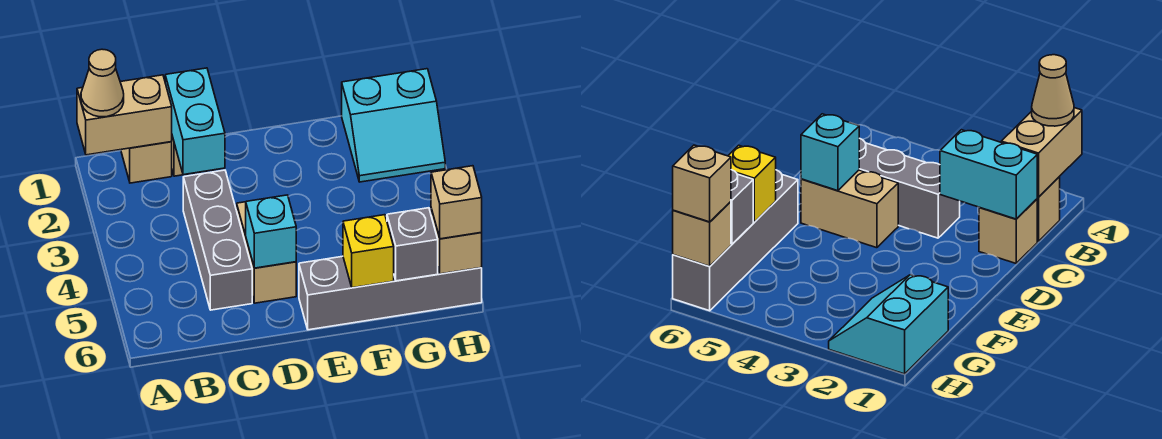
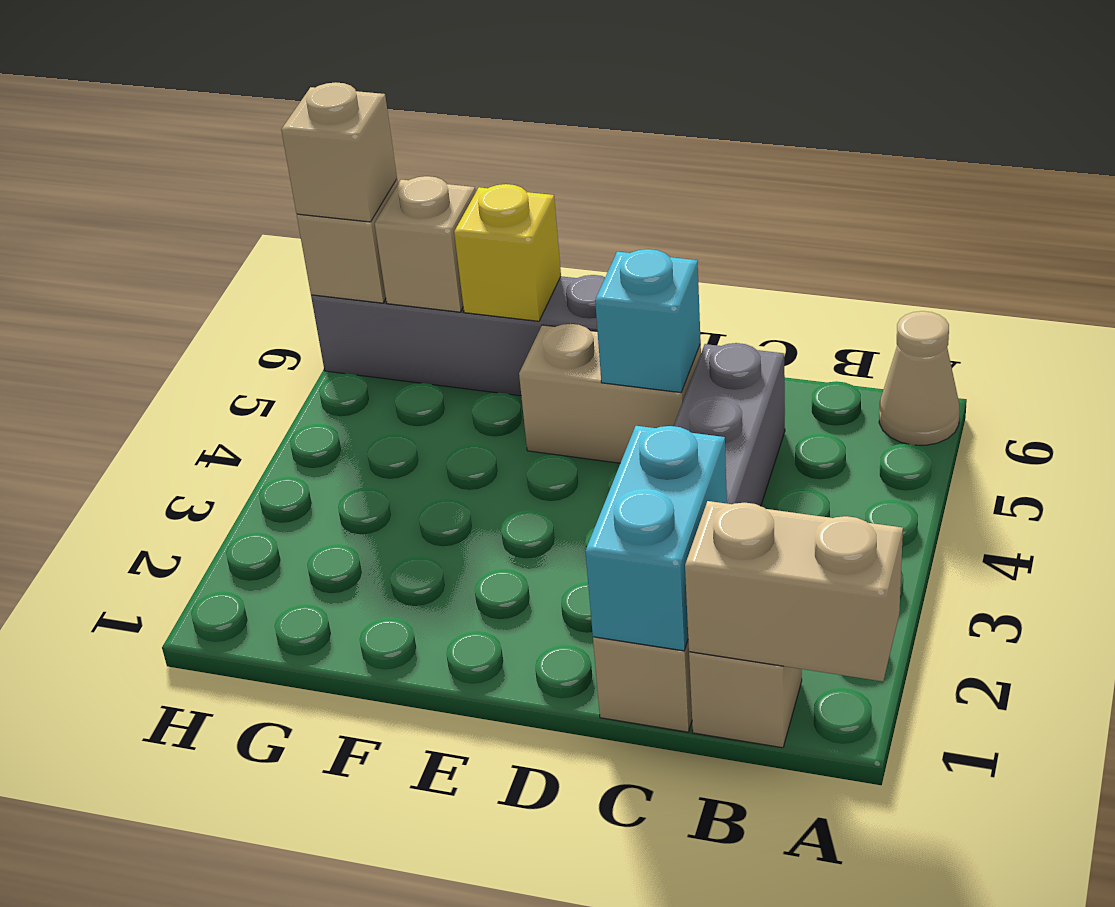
tan 1x1 cone [81,49,124,117] -> tan 1x1 cone moved to [879,311,960,445]
tan 1x2 brick [237,202,296,303] -> tan 1x2 brick turned to [519,324,701,463]
cyan 2x2 slope [342,69,445,182] -> none
grey 1x1 brick [387,208,438,281] -> tan 1x1 brick [375,176,476,312]

